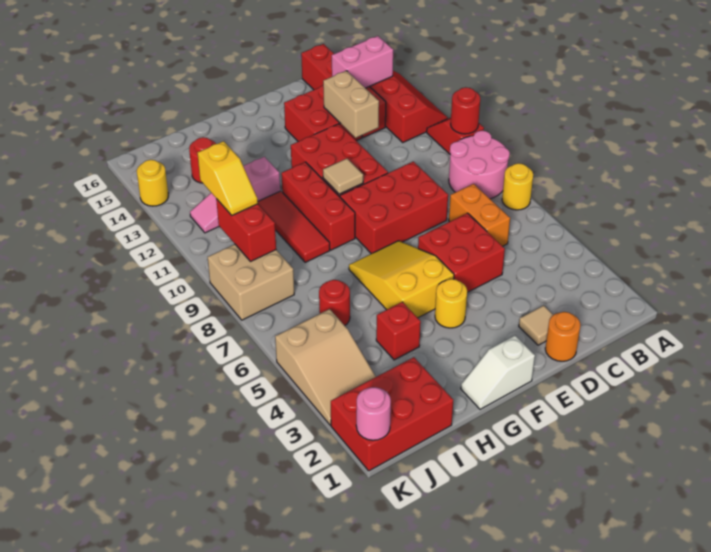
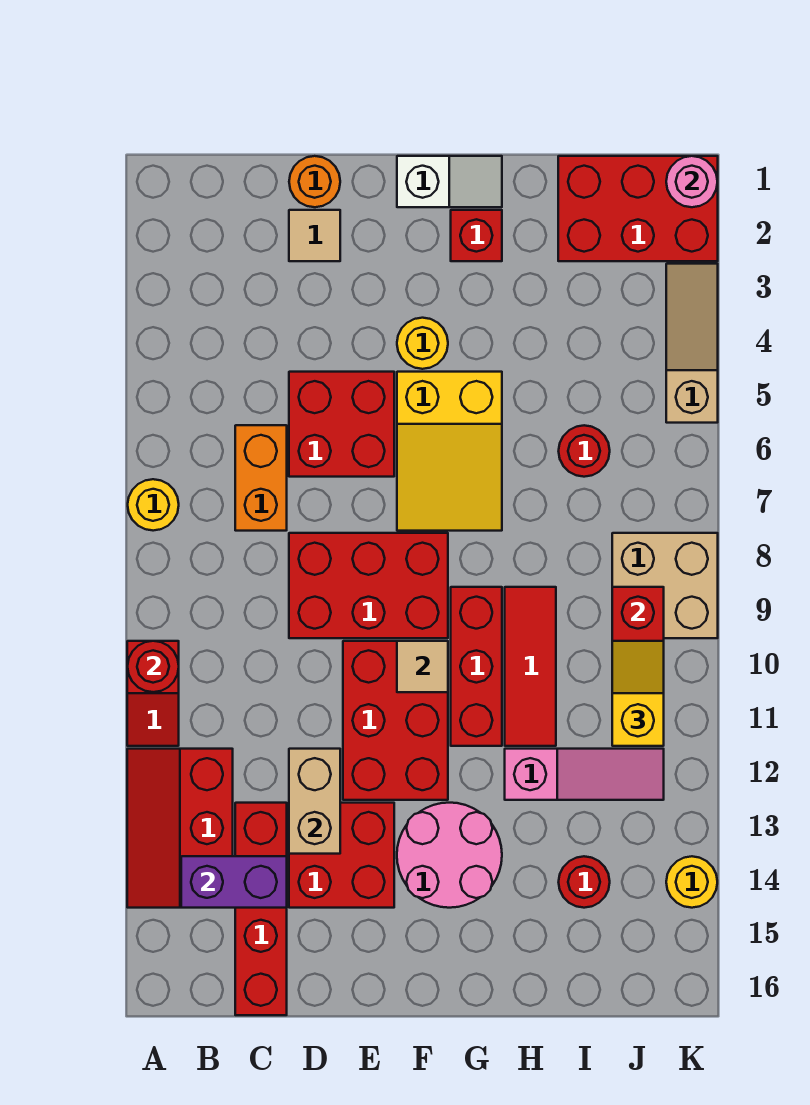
pink 2x2 round brick [449,131,510,199] -> pink 2x2 round brick moved to [397,803,502,908]
pink 1x2 brick [332,36,393,88] -> purple 1x2 brick [181,856,287,908]
red 1x1 brick [376,302,421,360] -> red 1x1 brick moved to [451,210,502,261]
tan 2x3 slope [275,309,376,425] -> tan 1x3 slope [666,264,718,423]

